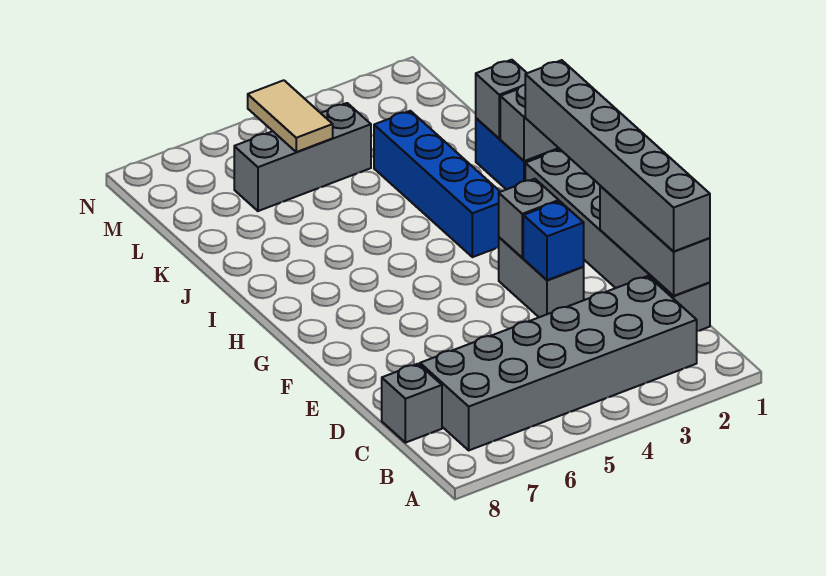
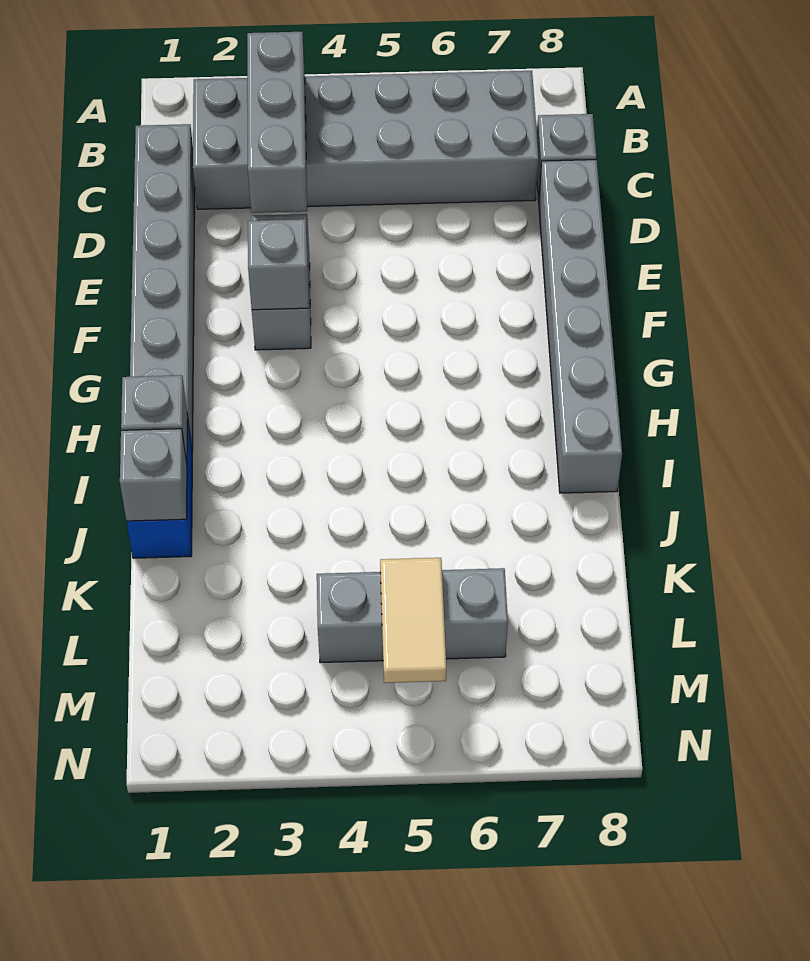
grey 1x3 brick [600,186,710,296] -> grey 1x3 brick moved to [247,32,307,213]
grey 1x6 brick [525,60,710,252] -> grey 1x6 brick moved to [539,160,622,493]
blue 1x1 brick [523,201,584,280] -> none
blue 1x4 brick [374,111,500,257] -> none

